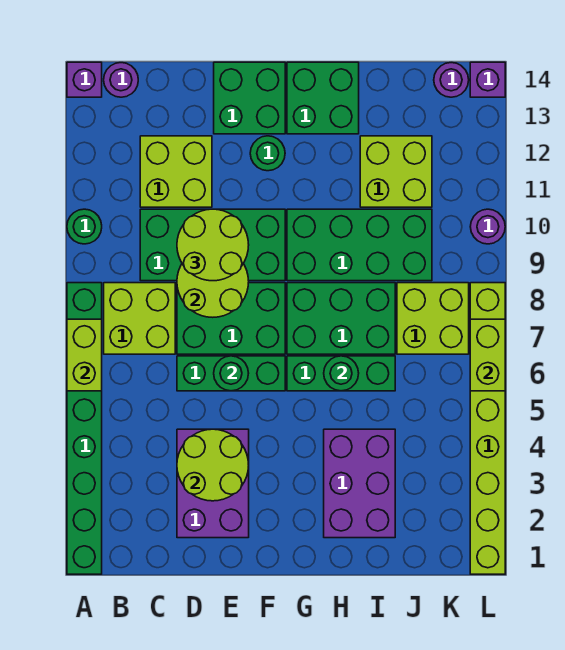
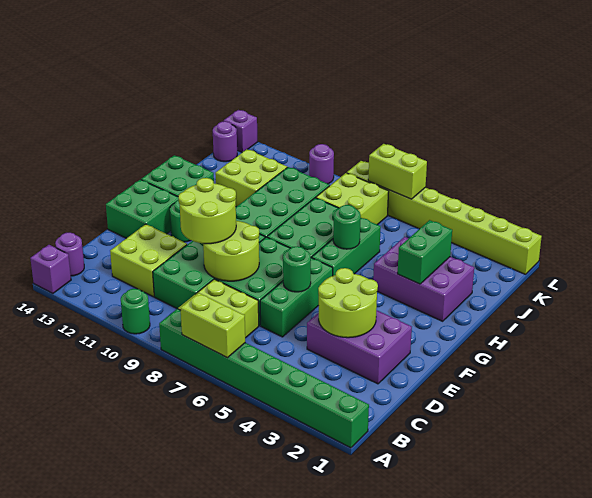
none -> green 1x2 brick [398,220,452,284]

